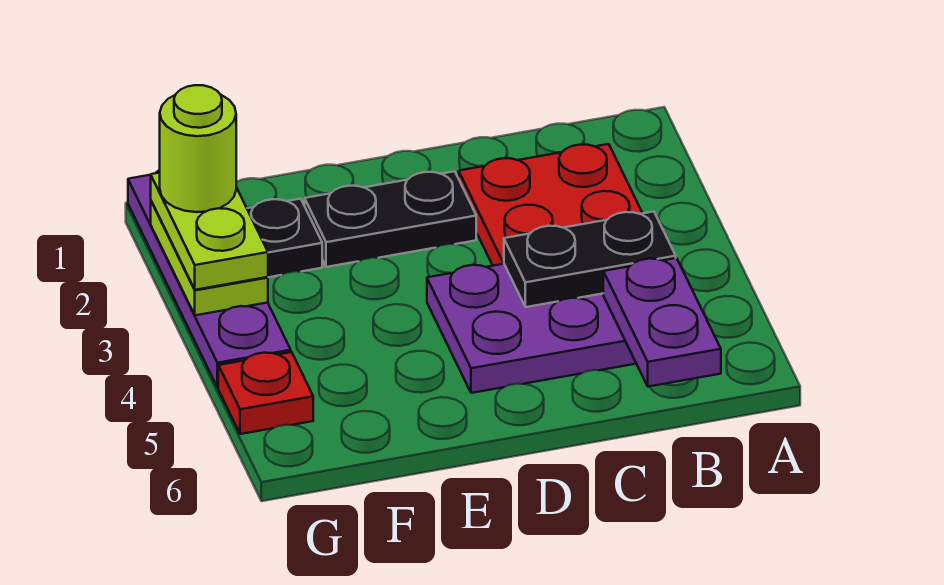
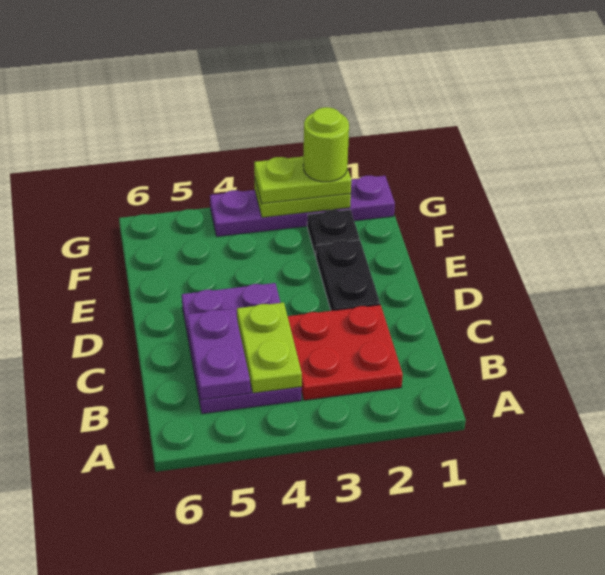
black 1x2 plate [504,212,676,307] -> lime 1x2 plate [237,303,302,393]
purple 1x2 plate [603,258,721,387] -> purple 1x2 plate turned to [187,309,250,400]
red 1x1 plate [218,352,313,434] -> none

